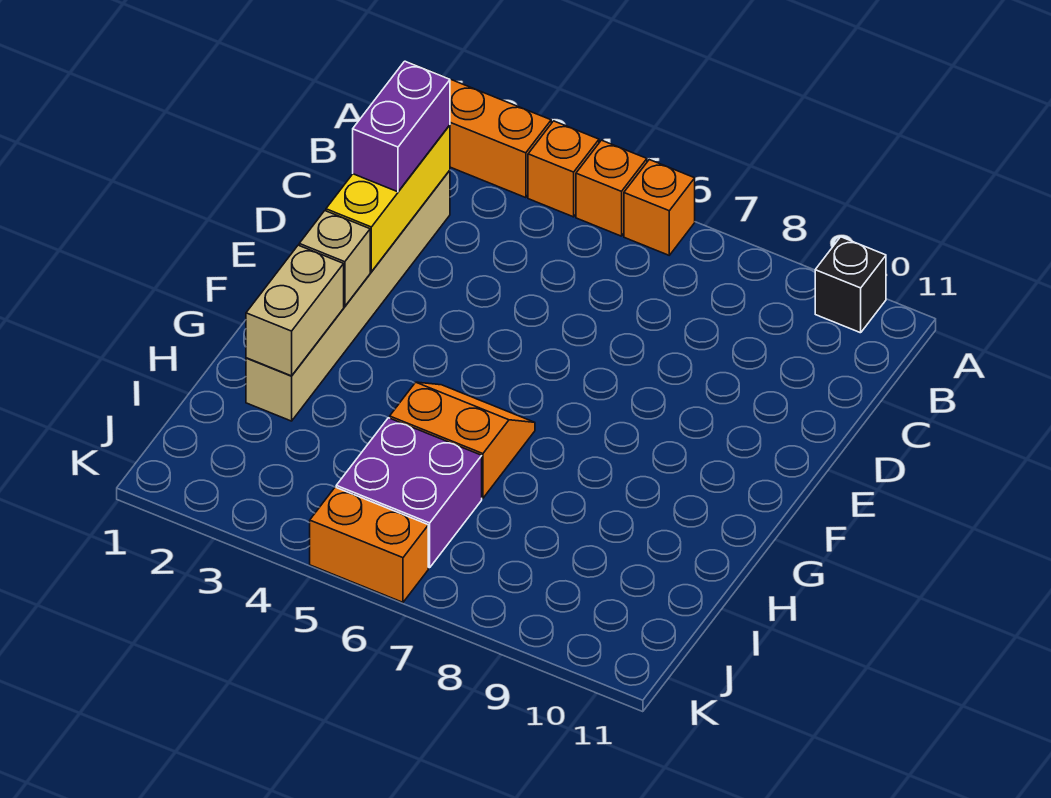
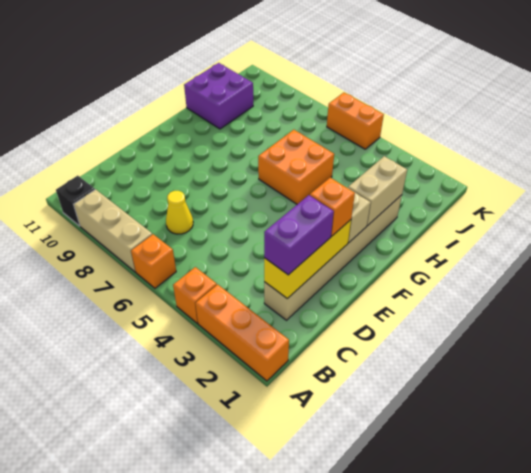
orange 1x1 brick [576,140,647,236] -> orange 1x1 brick moved to [310,178,355,236]
none -> tan 1x3 brick [74,189,152,272]
none -> yellow 1x1 cone [166,191,193,234]
orange 2x2 slope [390,382,535,498] -> orange 2x2 brick [258,130,334,204]
purple 2x2 brick [336,418,482,568] -> purple 2x2 brick moved to [184,63,253,129]

